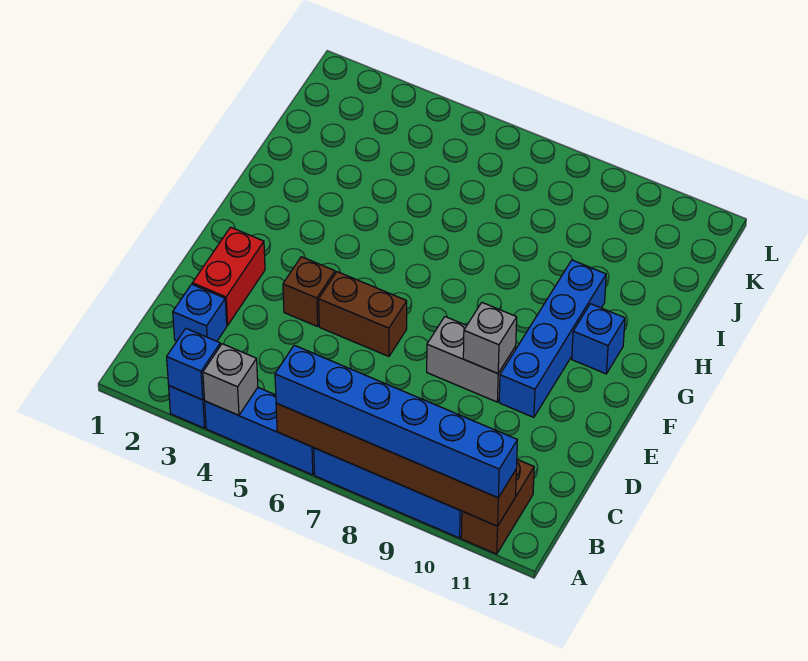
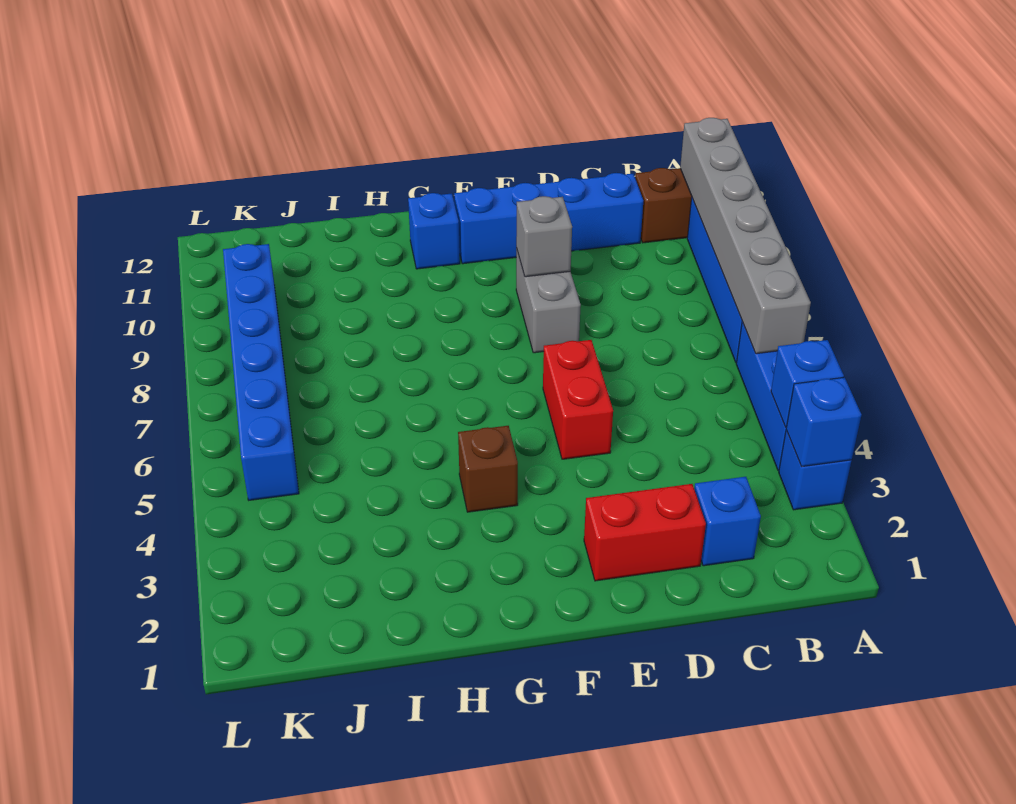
grey 1x1 brick [203,344,258,415] -> blue 1x1 brick [771,340,844,427]
brown 1x6 brick [276,403,517,526] -> grey 1x6 brick [680,118,811,354]
blue 1x6 brick [275,345,517,498] -> blue 1x6 brick moved to [223,244,299,500]
brown 1x1 brick [283,257,335,326] -> brown 1x1 brick moved to [458,426,518,512]
brown 1x2 brick [319,272,407,356] -> red 1x2 brick [543,340,613,459]
blue 1x4 brick [499,260,606,417] -> blue 1x4 brick moved to [454,173,643,264]

